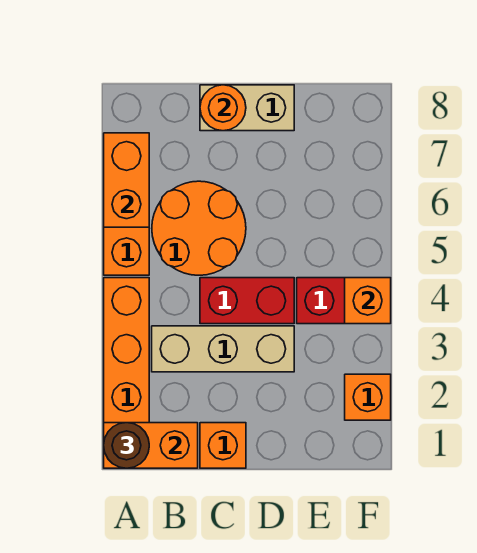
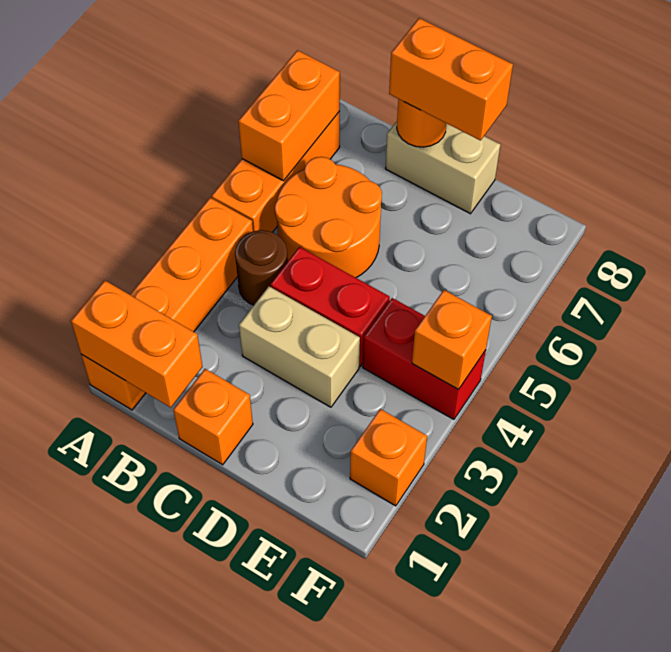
brown 1x1 round brick [104,423,149,468] -> brown 1x1 round brick moved to [235,230,288,305]
tan 1x3 brick [152,326,294,372] -> tan 1x2 brick [239,286,360,407]
none -> orange 1x2 brick [389,18,513,141]

